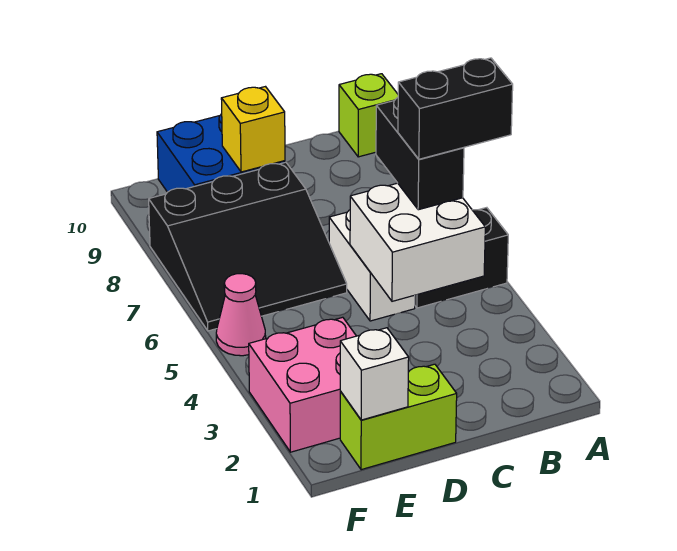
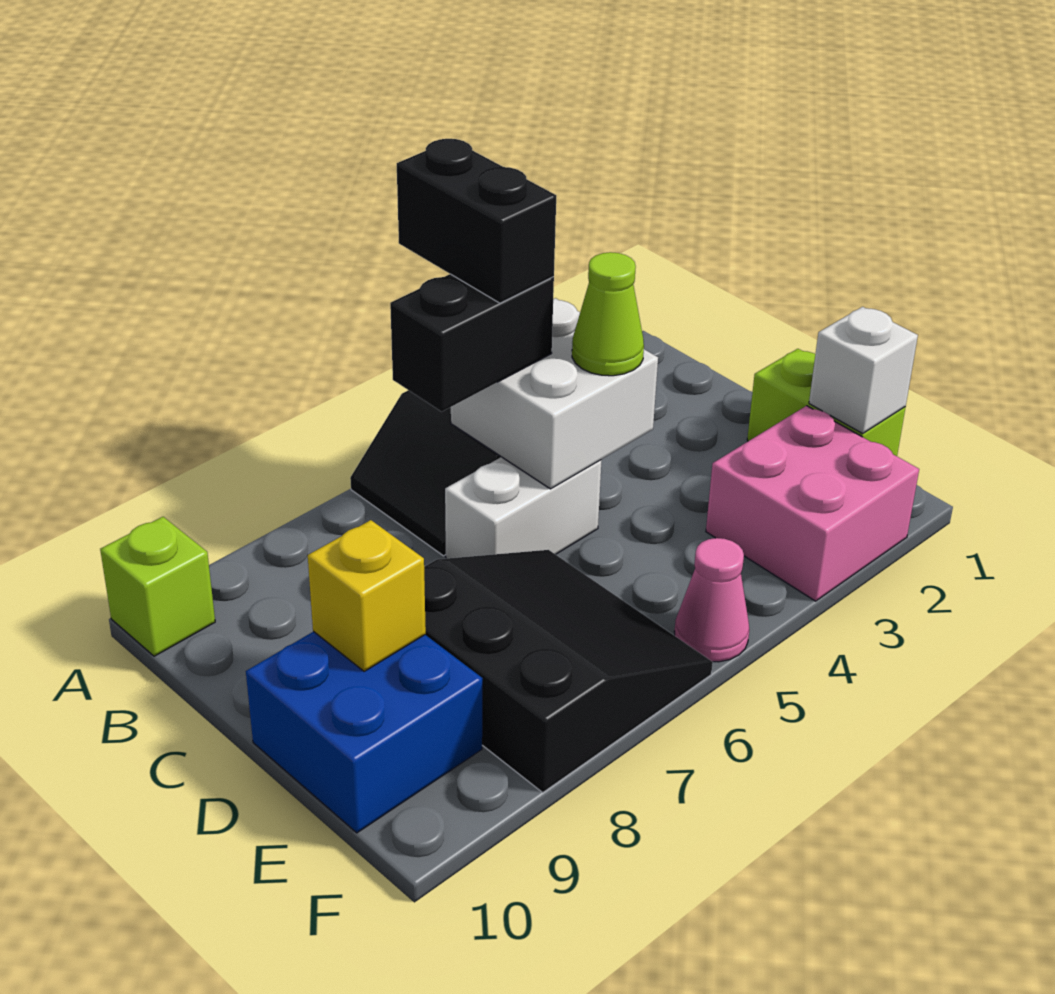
none -> lime 1x1 cone [572,252,644,376]

